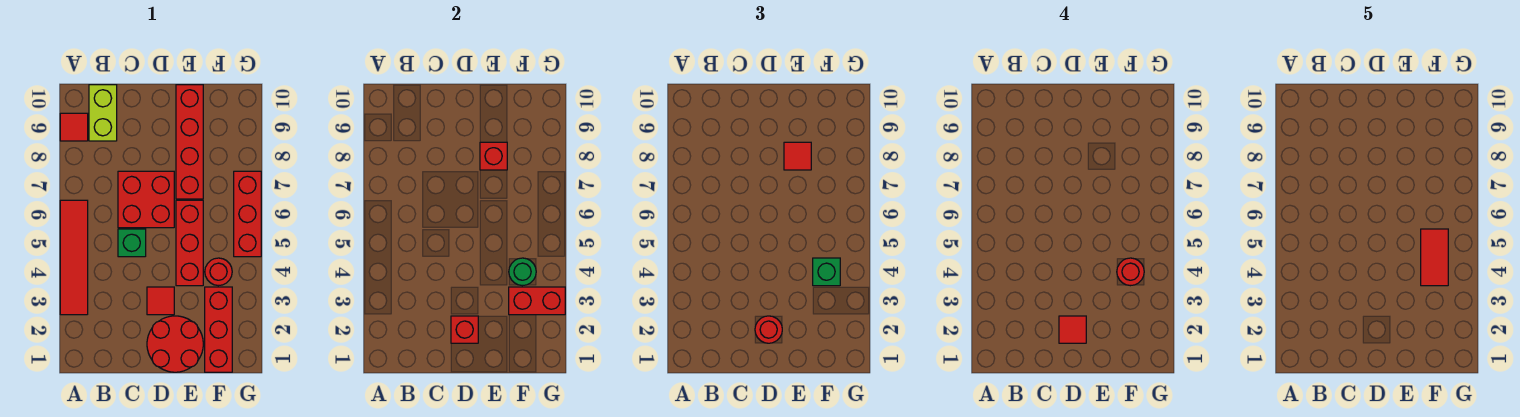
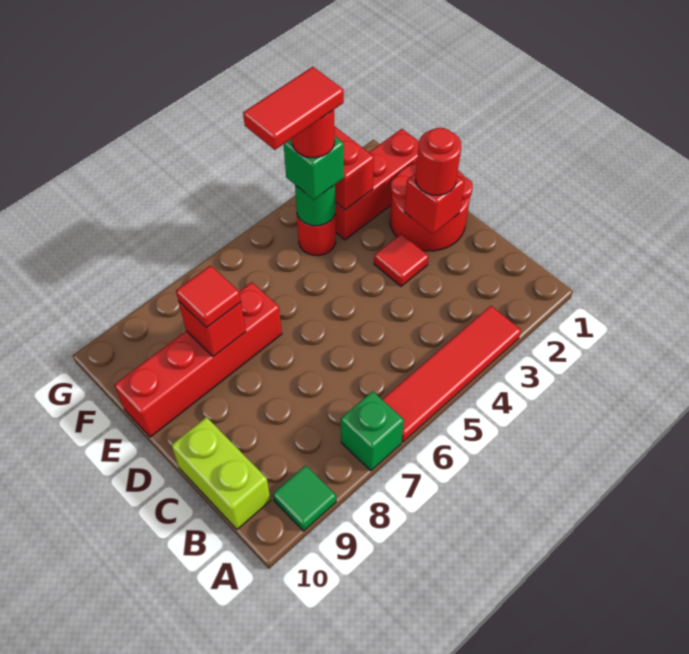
red 1x1 tile [60,113,88,141] -> green 1x1 tile [273,465,336,531]
lime 1x2 brick [89,85,117,141] -> lime 1x2 brick turned to [171,417,271,529]
green 1x1 brick [118,229,146,257] -> green 1x1 brick moved to [341,391,404,471]
red 2x2 brick [118,171,174,228] -> none
red 1x1 tile [1059,316,1086,343] -> none
red 1x3 brick [176,200,203,286] -> none
red 1x3 brick [234,171,261,257] -> none

